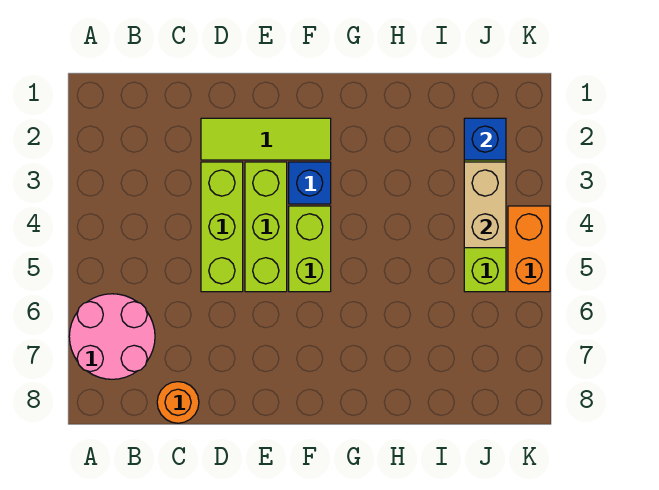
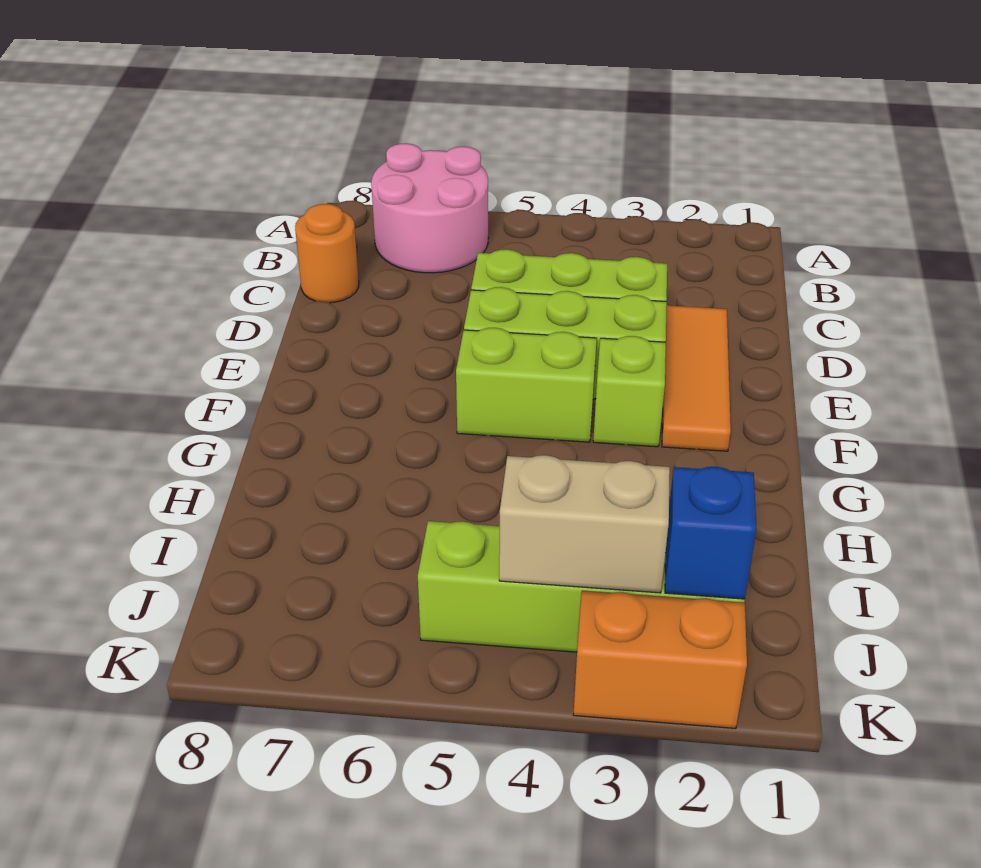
lime 1x3 tile [201,118,331,160] -> orange 1x3 tile [662,305,731,451]
blue 1x1 brick [289,162,331,204] -> lime 1x1 brick [593,336,666,447]
orange 1x2 brick [508,206,550,292] -> orange 1x2 brick moved to [573,591,747,728]

